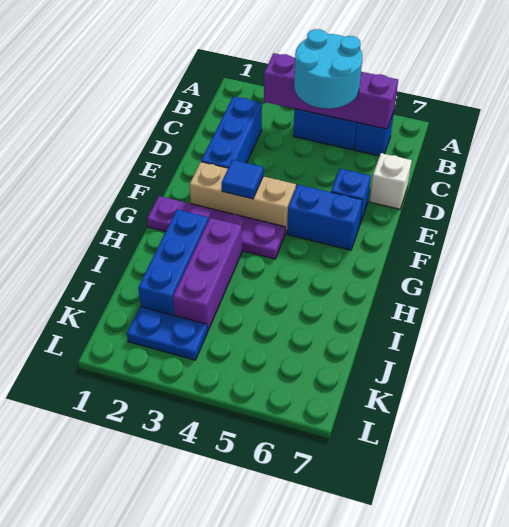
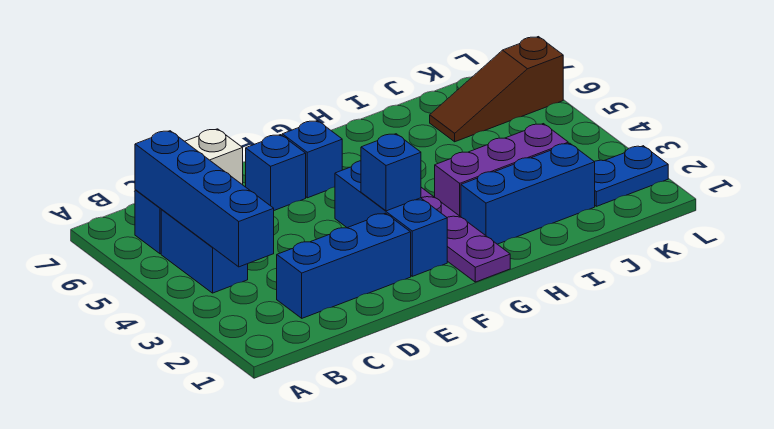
purple 1x4 brick [264,53,398,129] -> blue 1x4 brick [135,131,274,267]
cyan 2x2 round brick [294,29,362,109] -> none
tan 1x3 brick [190,162,296,234] -> blue 1x3 brick [335,161,447,276]
blue 1x1 tile [222,160,263,199] -> blue 1x1 brick [361,134,421,211]
blue 1x2 brick [287,185,362,250] -> blue 1x1 brick [282,121,342,198]
none -> brown 1x3 slope [430,37,563,142]
blue 1x2 plate [127,307,207,360] -> blue 1x2 plate turned to [595,146,668,206]

